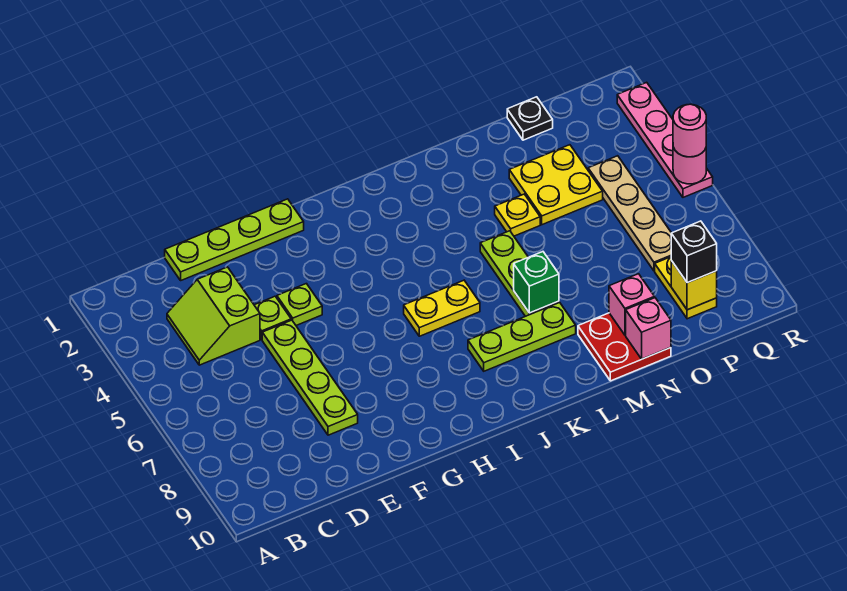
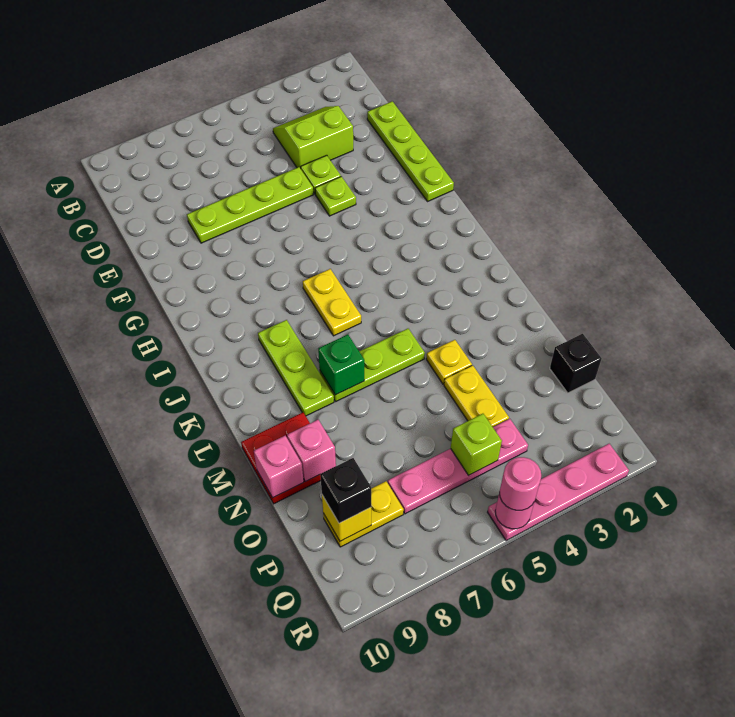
yellow 2x2 plate [509,145,603,225] -> yellow 1x2 plate [444,365,509,427]
black 1x1 plate [507,97,553,140] -> black 1x1 brick [550,334,602,393]
tan 1x4 plate [588,156,671,271] -> pink 1x4 plate [388,419,528,514]
none -> lime 1x1 brick [451,414,502,475]

